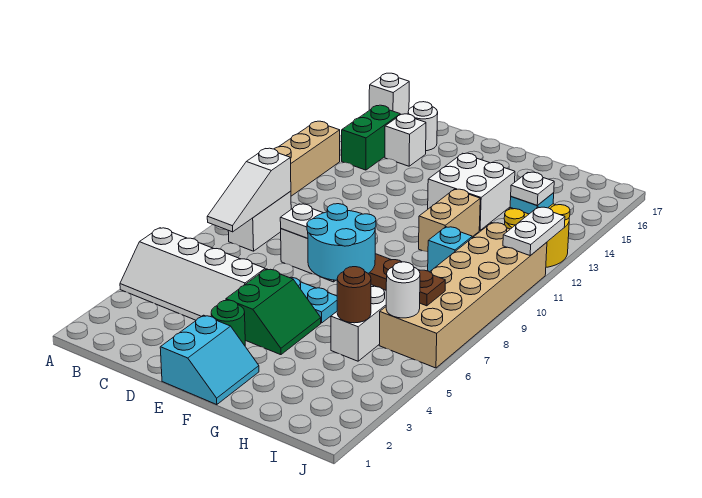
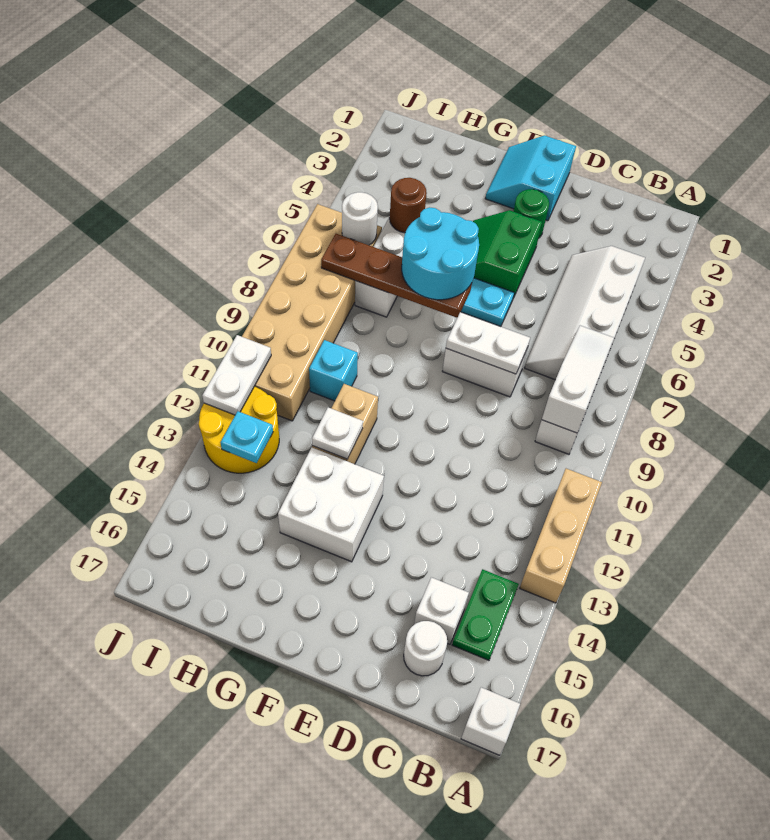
white 2x4 slope [120,228,265,320] -> white 2x4 slope turned to [525,246,645,380]
green 1x2 brick [342,105,400,170] -> green 1x2 plate [452,569,519,660]
white 1x1 plate [511,172,554,205] -> white 1x1 plate moved to [312,408,363,459]

